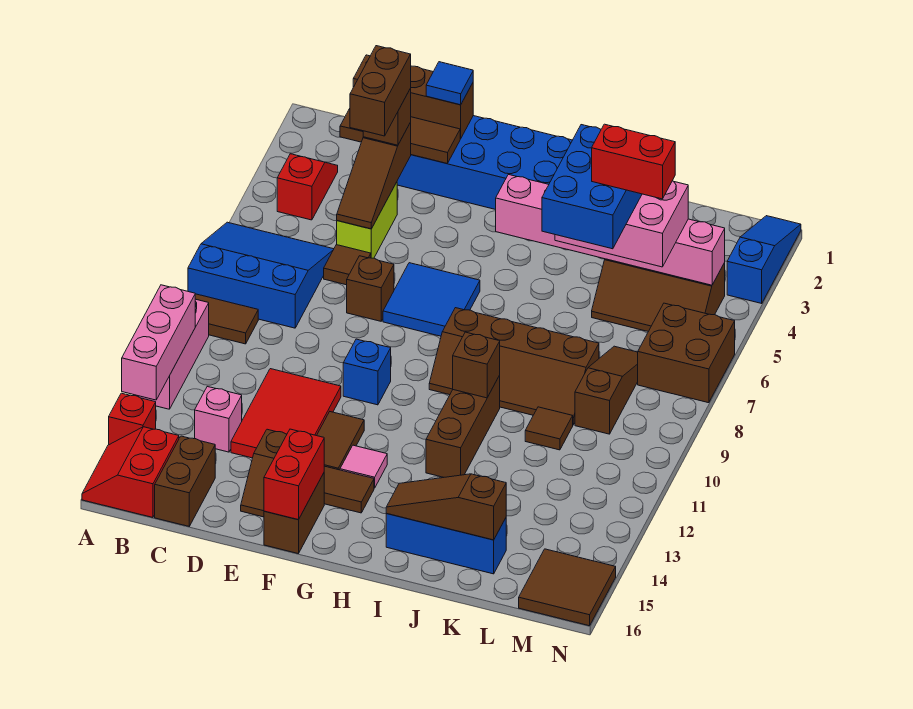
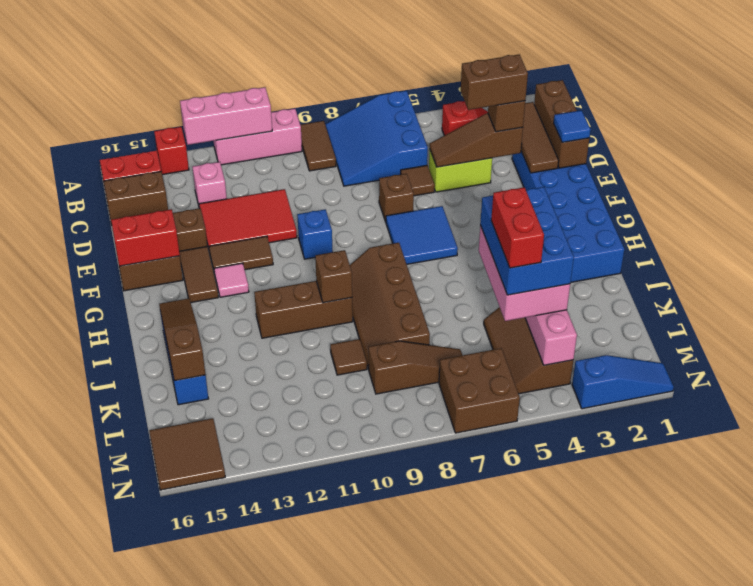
blue 3x3 slope [188,222,334,328] -> blue 3x3 slope turned to [325,91,428,186]
blue 2x3 brick [542,125,642,249] -> blue 2x3 brick turned to [480,187,574,295]

